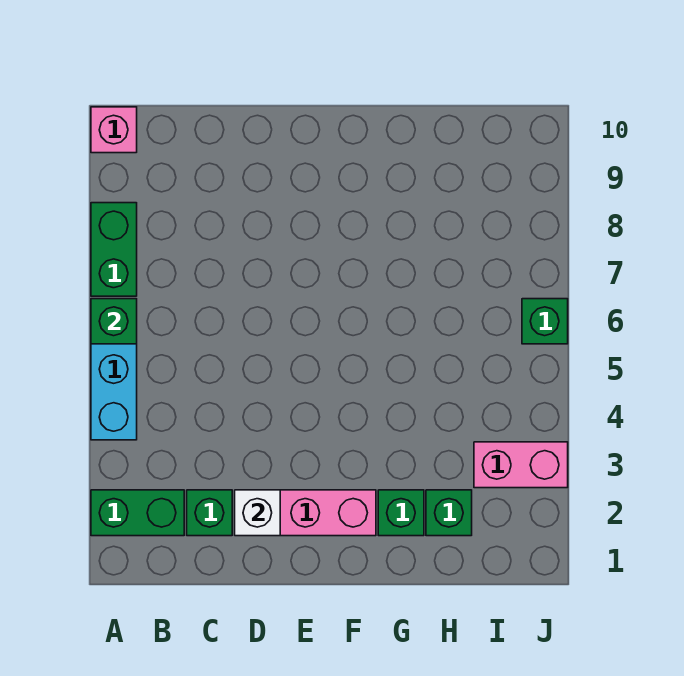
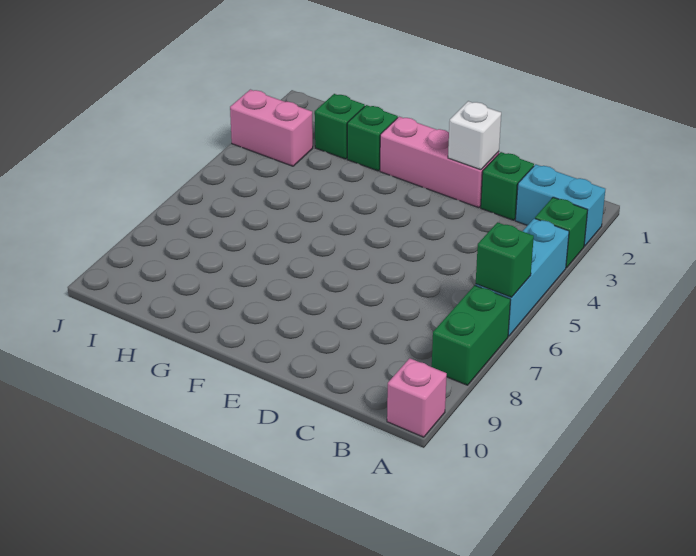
green 1x2 brick [91,490,184,536] -> cyan 1x2 brick [515,164,605,246]
green 1x1 brick [522,299,568,344] -> green 1x1 brick moved to [535,197,588,268]

